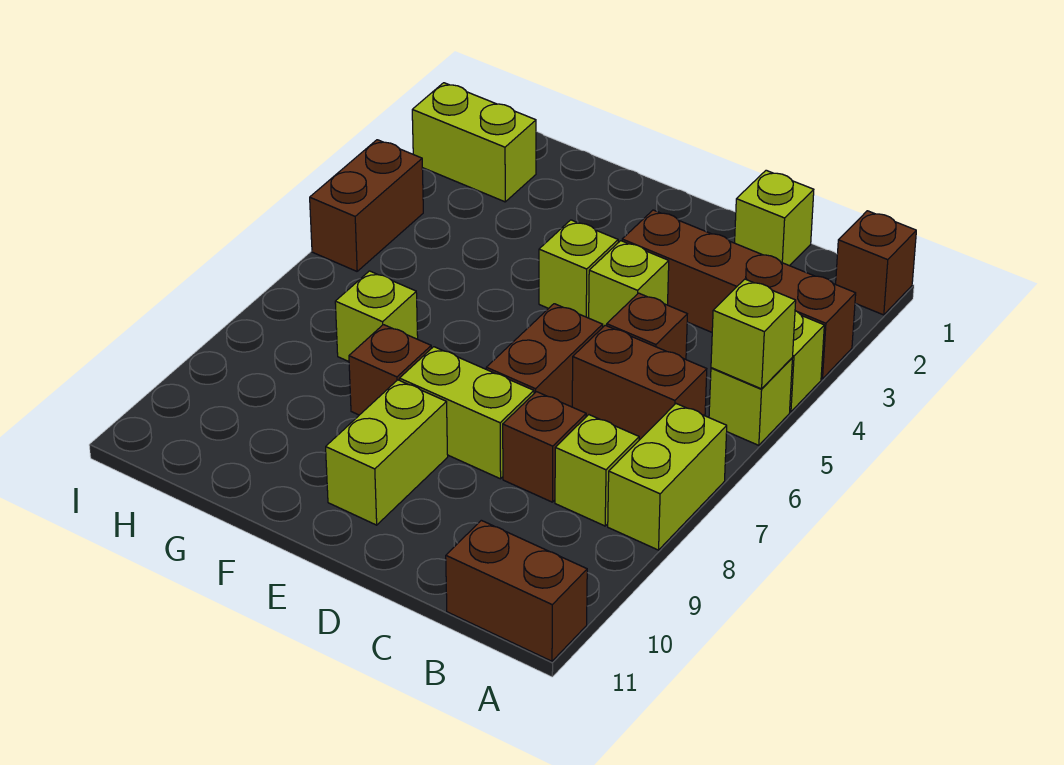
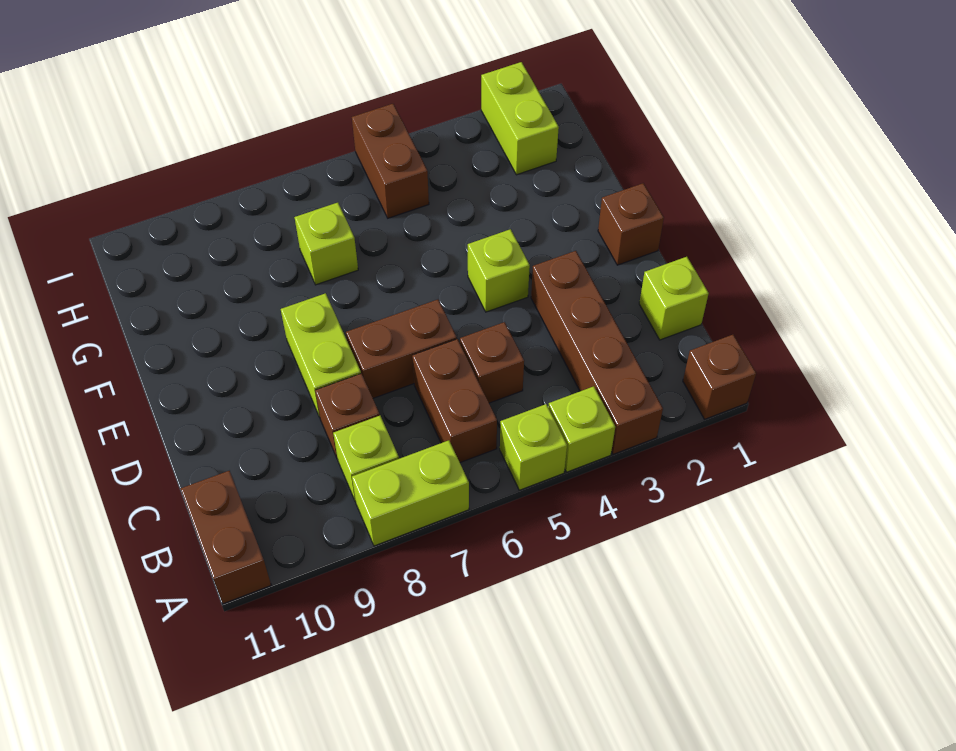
lime 1x1 brick [711,279,796,389] -> none
lime 1x1 brick [589,241,669,327] -> none
lime 1x2 brick [326,380,448,525] -> none
brown 1x1 brick [349,325,431,415] -> brown 1x1 brick moved to [598,183,664,265]
brown 1x2 brick [310,140,423,271] -> brown 1x2 brick turned to [352,104,429,218]

